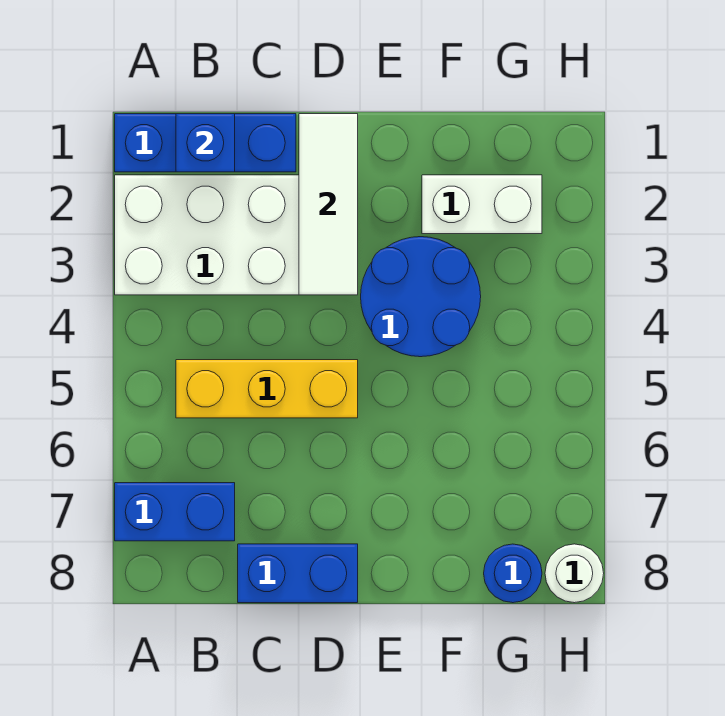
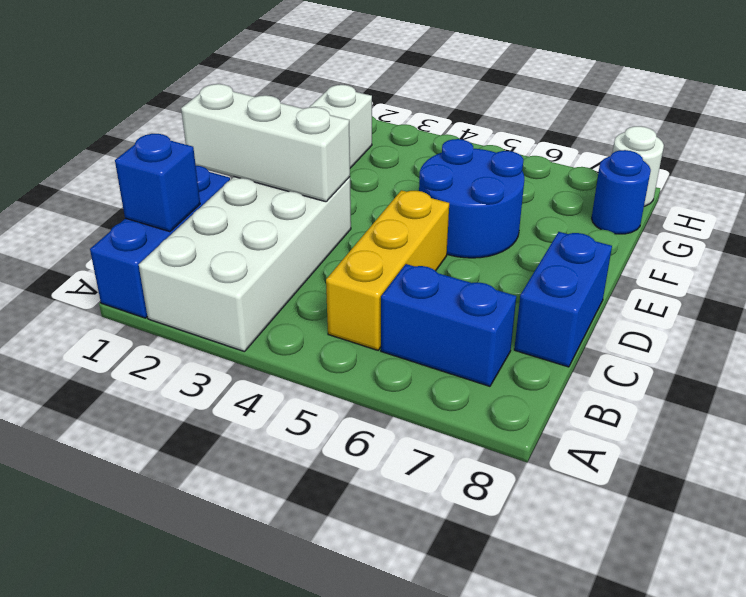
blue 1x2 brick [115,483,235,541] -> blue 1x2 brick turned to [381,264,516,386]
white 1x3 tile [299,114,358,295] -> white 1x3 brick [181,84,350,202]
blue 2x2 round brick [361,237,481,357] -> blue 2x2 round brick moved to [419,139,524,258]

